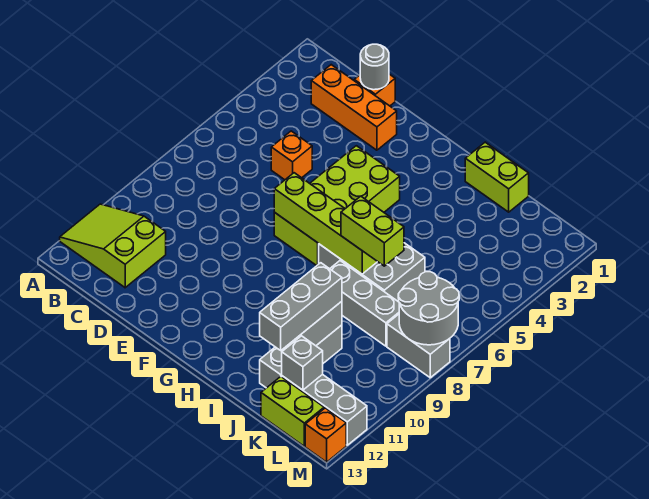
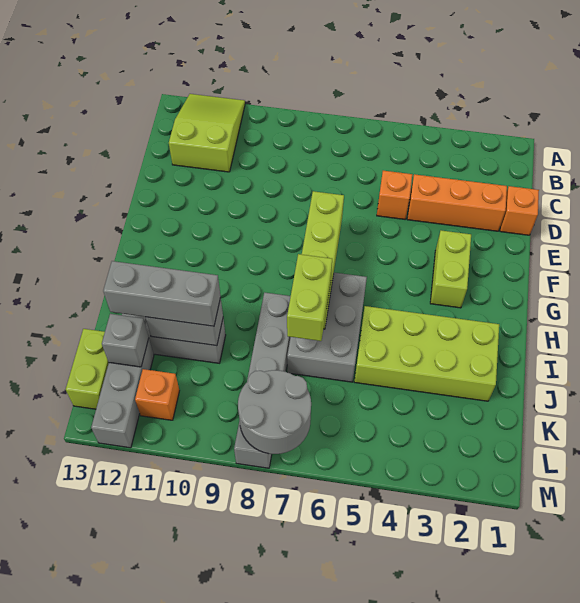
orange 1x3 brick [311,65,397,150] -> orange 1x3 brick turned to [407,174,507,231]
grey 1x1 round brick [360,44,389,90] -> none
lime 2x4 brick [274,146,400,266] -> lime 2x4 brick moved to [354,306,499,401]
lime 1x2 brick [465,142,529,212] -> lime 1x2 brick moved to [430,230,471,308]
orange 1x1 brick [305,408,346,462] -> orange 1x1 brick moved to [135,369,180,420]

